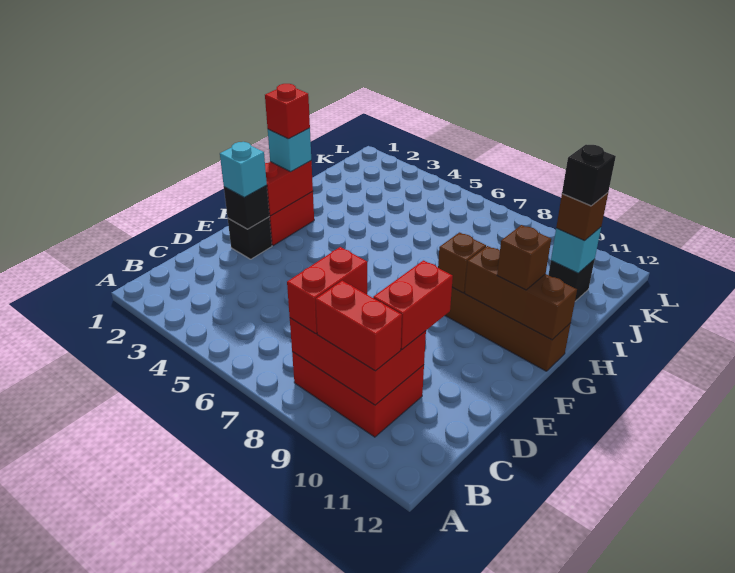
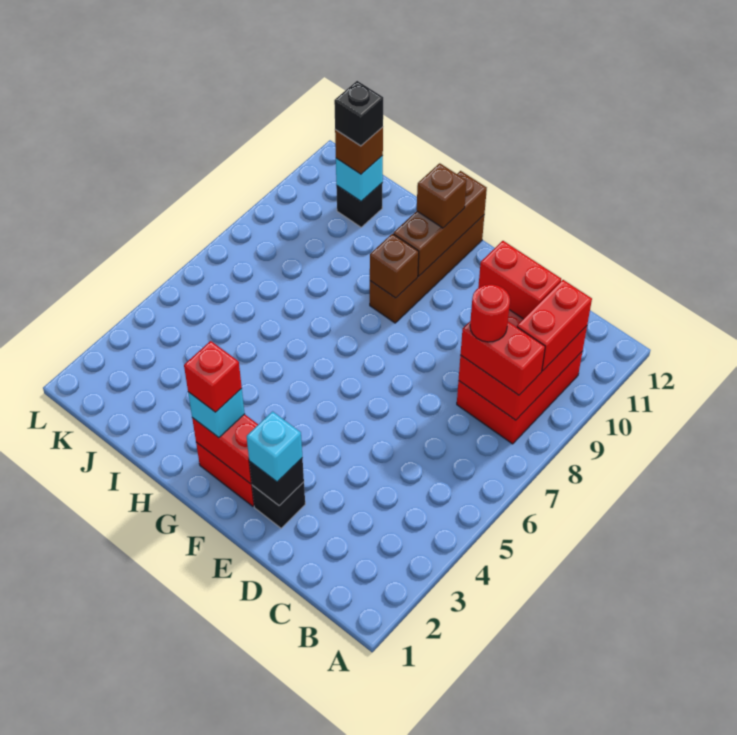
none -> red 1x1 round brick [470,284,510,342]

